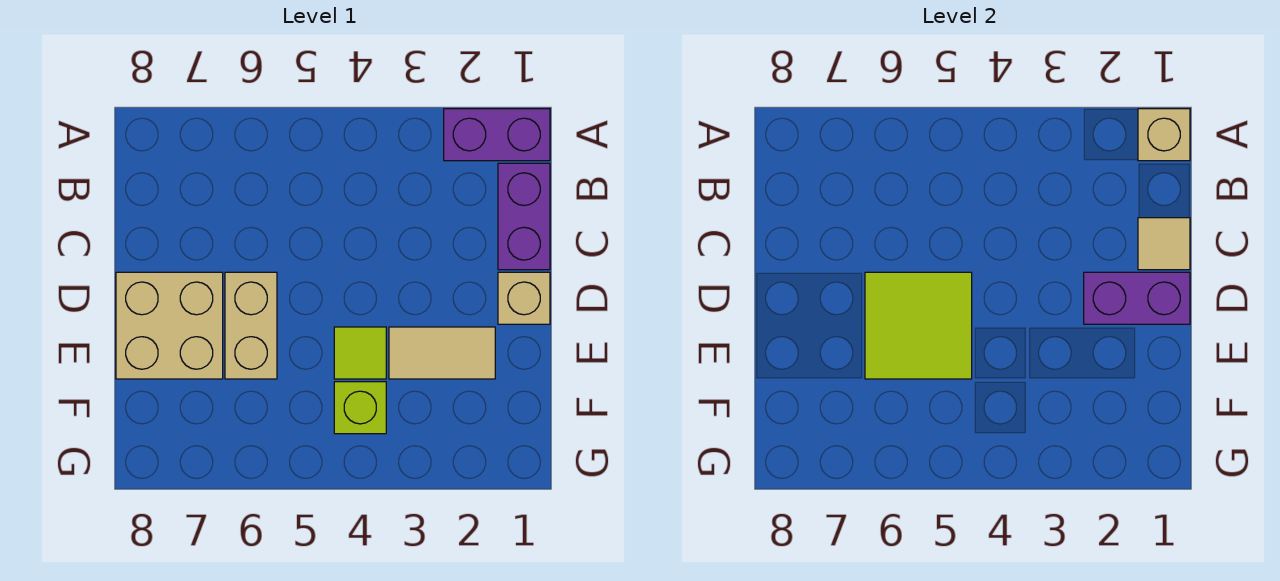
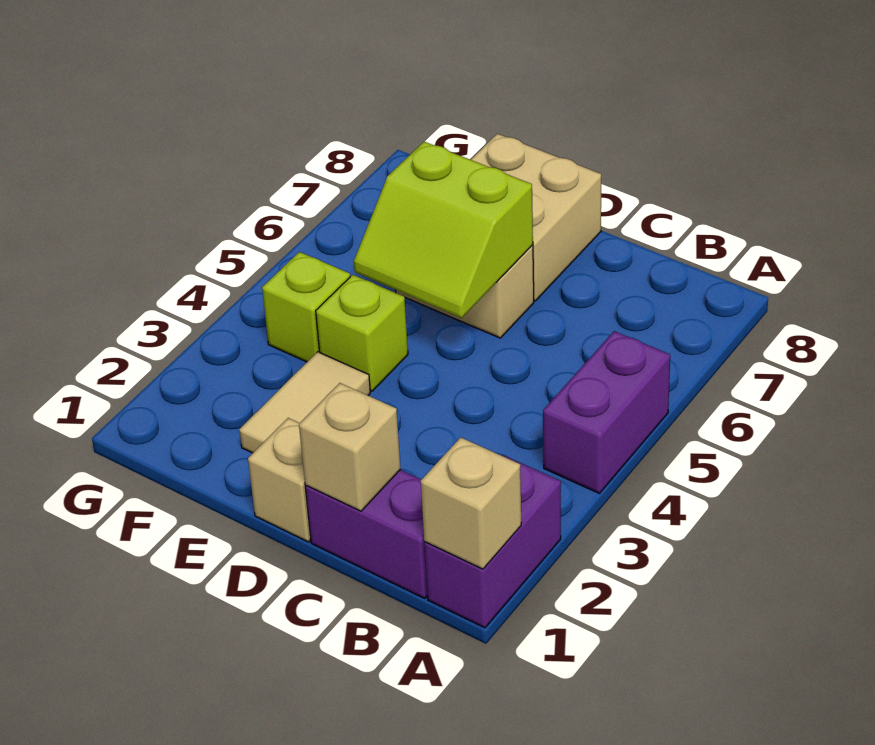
tan 1x1 tile [1138,218,1190,270] -> tan 1x1 brick [299,383,401,511]
purple 1x2 brick [1084,272,1190,324] -> purple 1x2 brick moved to [543,331,670,493]
lime 2x2 tile [865,272,972,379] -> lime 2x2 slope [354,142,533,318]
lime 1x1 tile [334,327,386,379] -> lime 1x1 brick [316,275,408,391]

